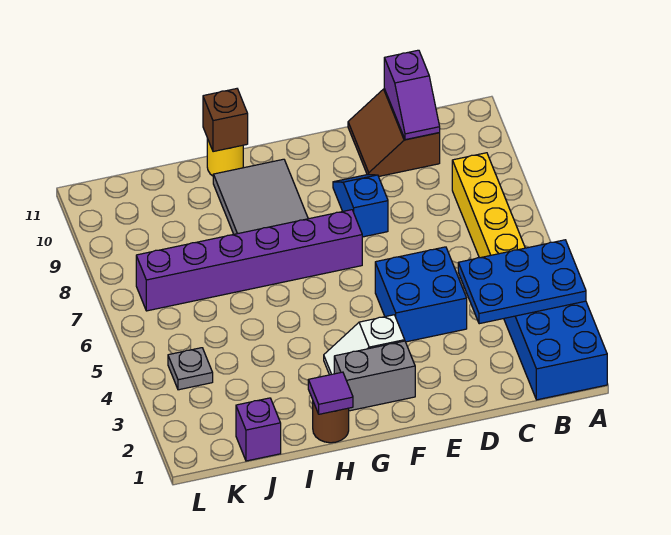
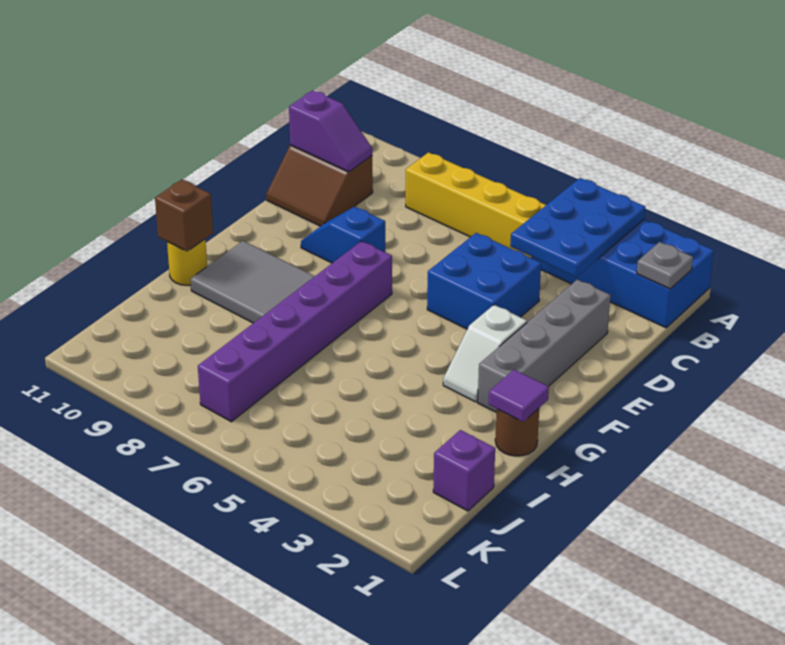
grey 1x2 brick [334,341,415,411] -> grey 1x4 brick [478,280,610,413]
grey 1x1 plate [168,348,213,390] -> grey 1x1 plate moved to [637,242,693,289]

